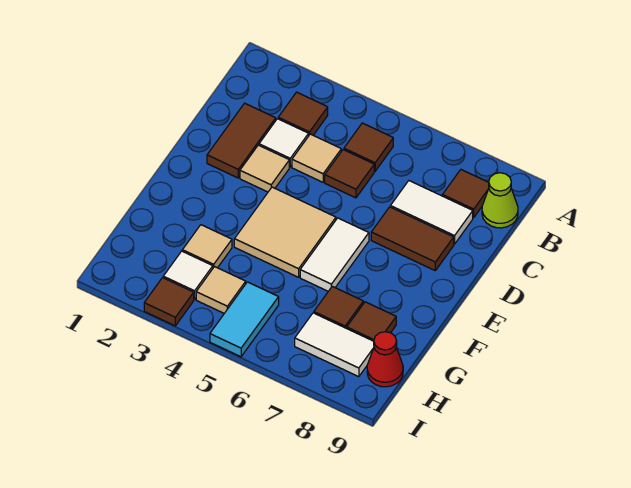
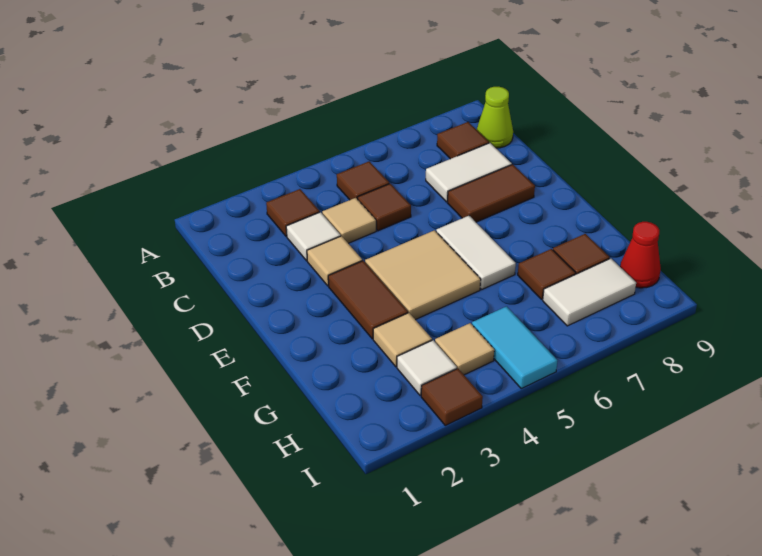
brown 1x2 tile [207,103,276,178] -> brown 1x2 tile moved to [328,261,408,339]

